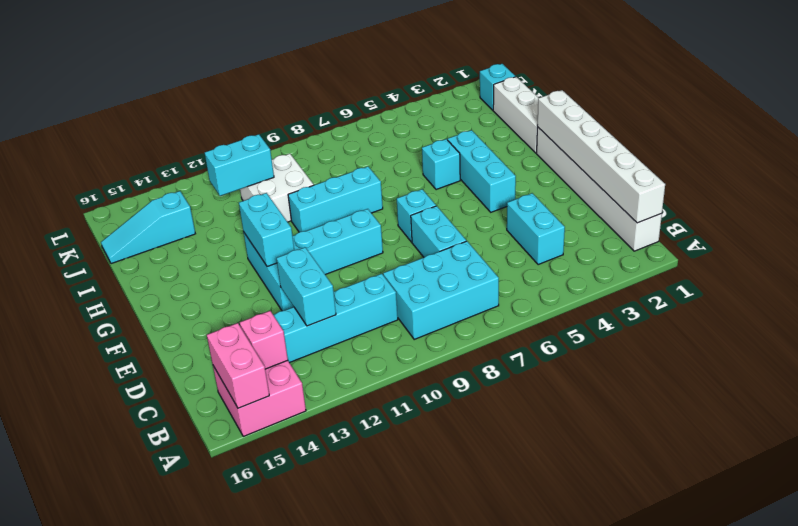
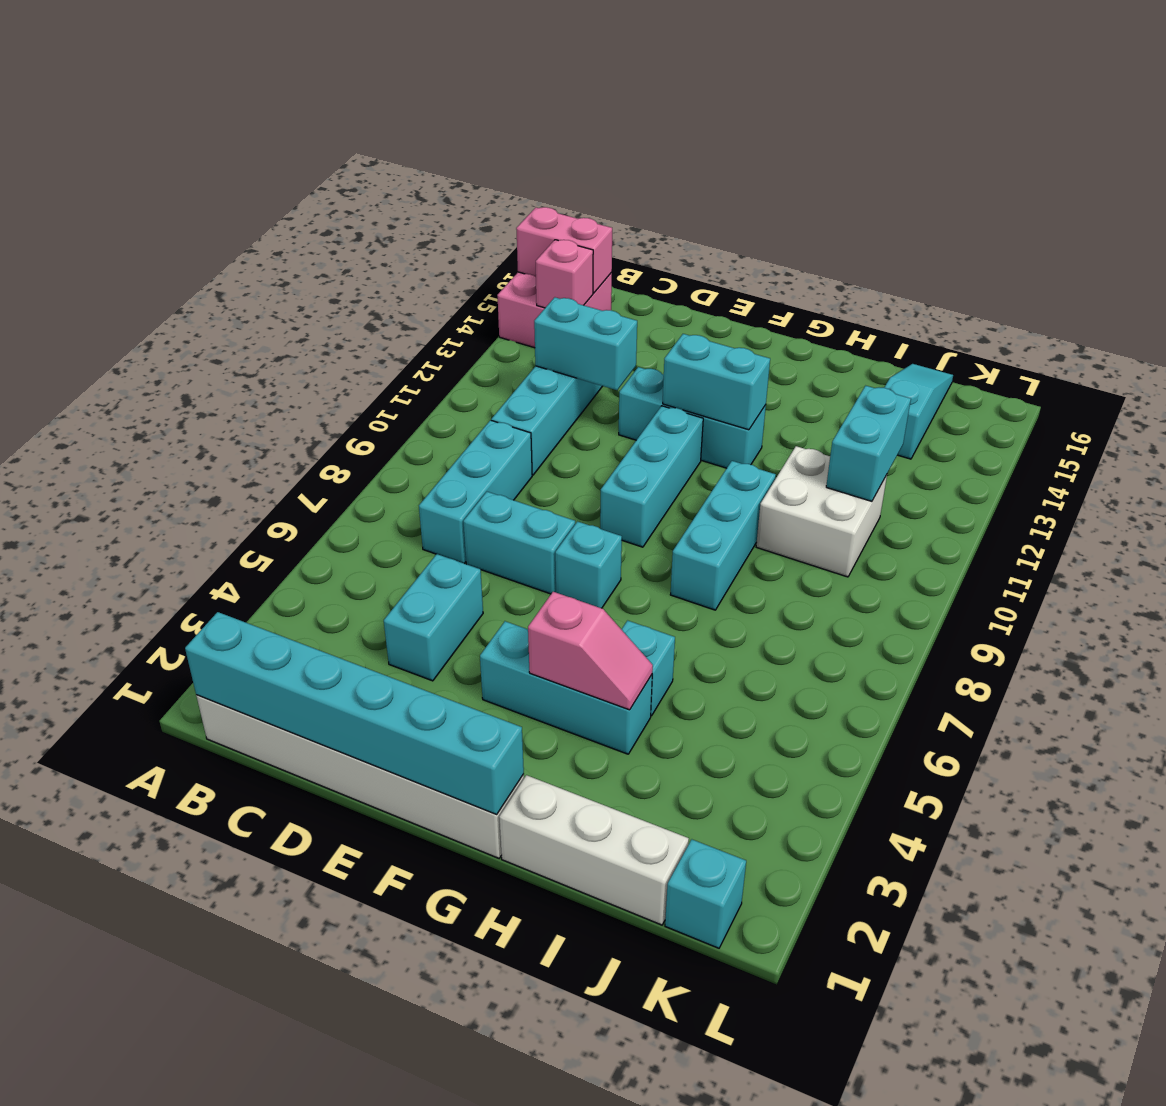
white 1x6 brick [537,90,665,223] -> cyan 1x6 brick [185,612,524,814]
cyan 2x3 brick [383,241,499,339] -> cyan 1x3 brick [419,420,532,563]
cyan 1x2 brick [507,193,565,265] -> cyan 1x2 brick turned to [384,554,483,681]
none -> pink 1x2 slope [528,592,653,710]

